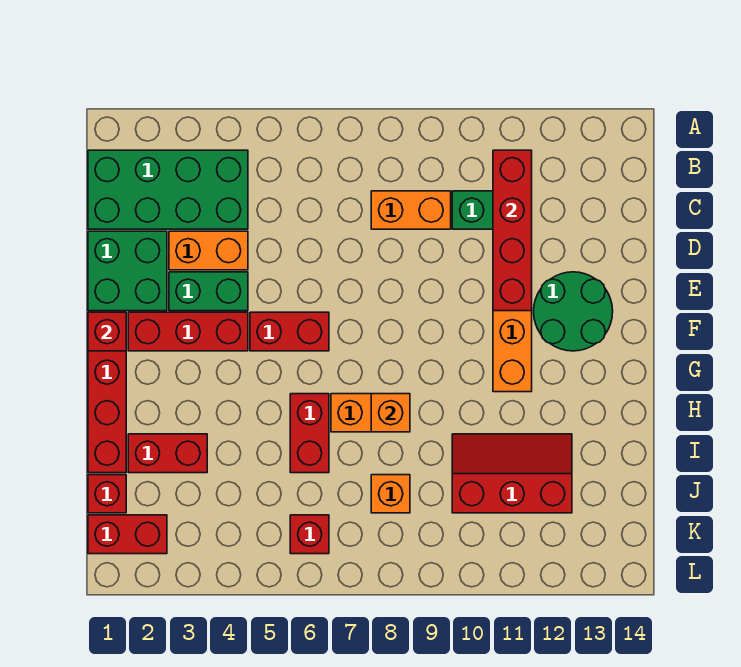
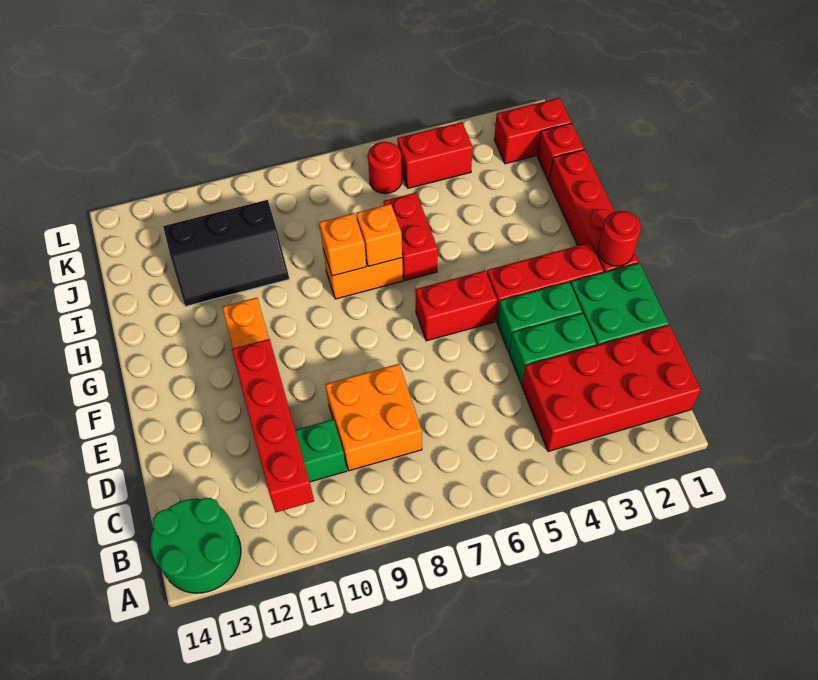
green 2x4 brick [88,150,248,229] -> red 2x4 brick [522,325,701,451]
orange 1x2 brick [371,191,451,229] -> orange 2x2 brick [325,364,422,471]
orange 1x2 brick [169,231,248,270] -> green 1x2 brick [509,313,597,384]
green 2x2 round brick [534,272,613,351] -> green 2x2 round brick moved to [150,498,241,593]
red 1x1 brick [88,312,126,351] -> red 1x1 round brick [598,211,641,266]
red 1x2 brick [128,434,207,473] -> red 1x2 brick moved to [397,122,473,188]
red 2x3 slope [452,434,572,513] -> black 2x3 slope [163,200,289,307]
orange 1x1 brick [371,475,410,513] -> orange 1x1 brick moved to [356,204,402,266]
red 1x1 brick [290,515,329,554] -> red 1x1 round brick [368,142,402,194]

